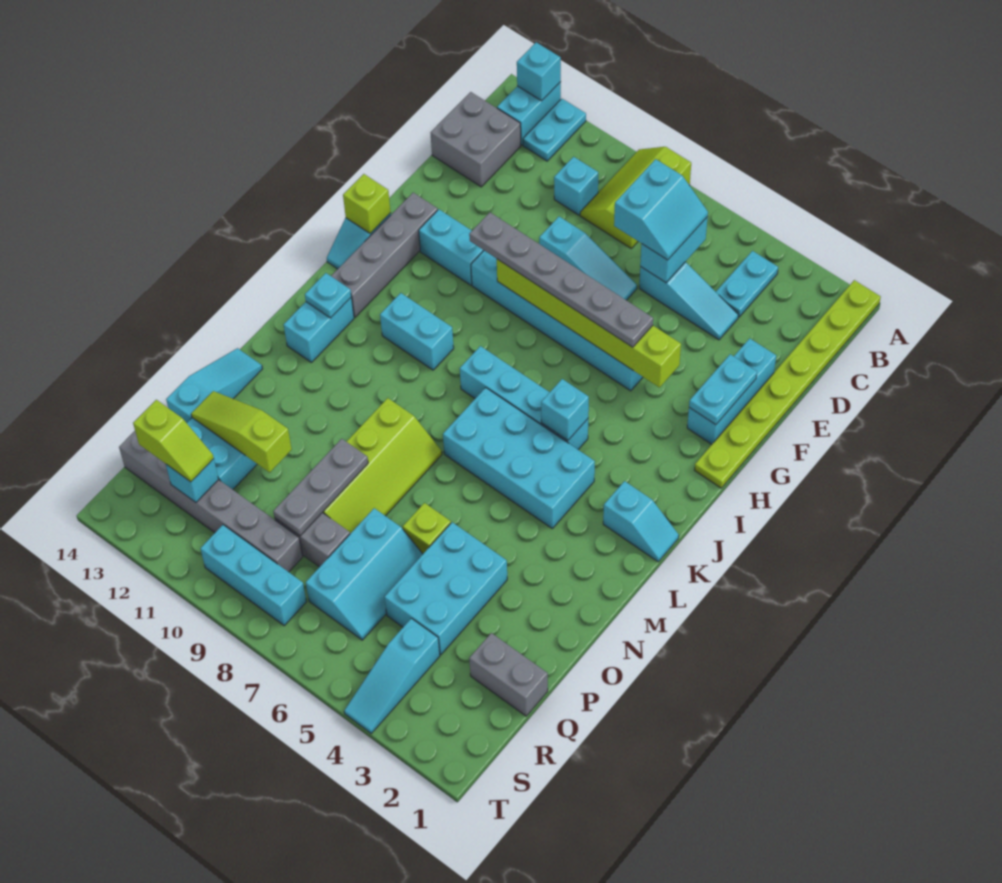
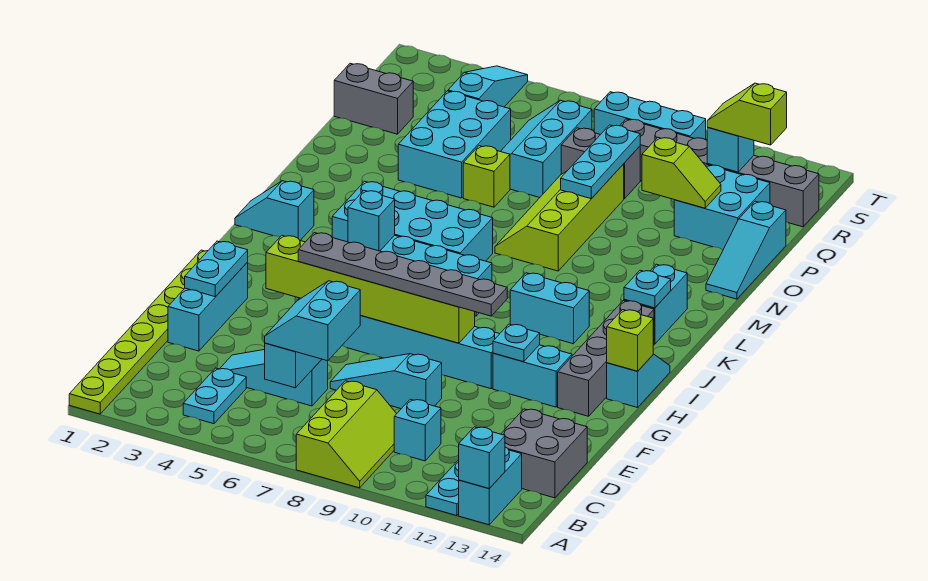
none -> cyan 1x1 plate [493,324,540,362]
grey 1x3 plate [273,439,368,536] -> cyan 1x3 plate [561,125,640,199]
lime 1x3 slope [191,391,292,472] -> lime 1x2 slope [642,138,721,208]

